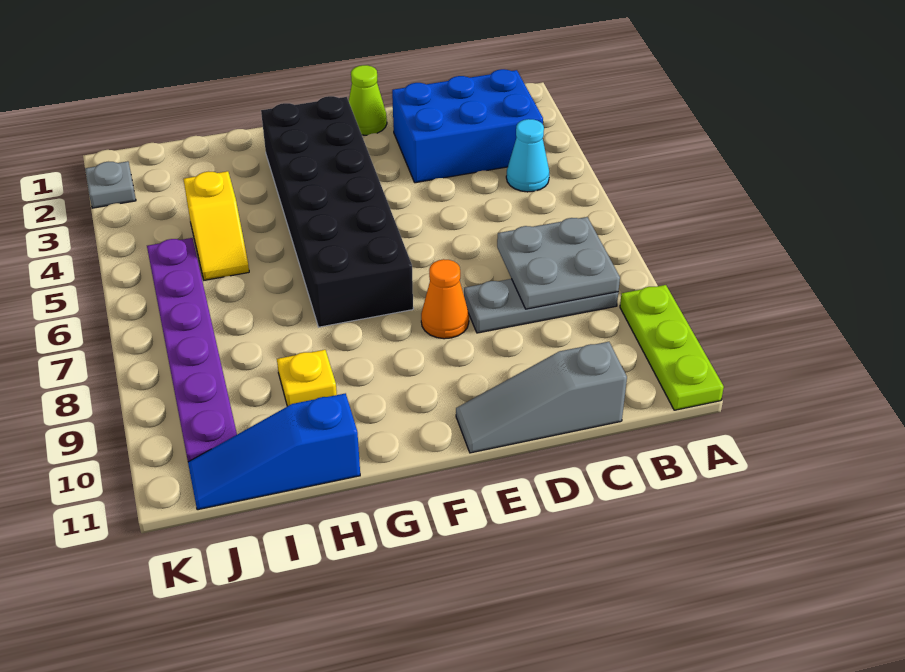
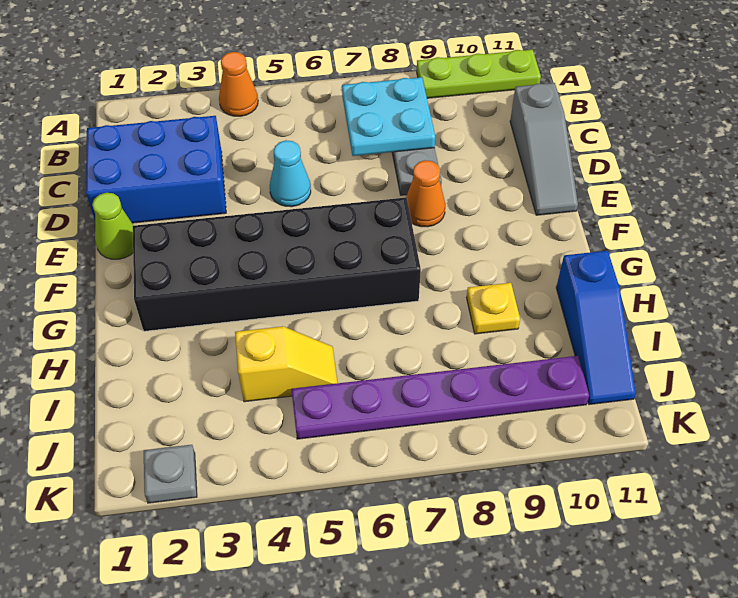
none -> orange 1x1 cone [219,52,258,116]
blue 2x3 brick [392,69,543,183] -> blue 2x3 brick turned to [86,116,226,223]
cyan 1x1 cone [506,119,549,192] -> cyan 1x1 cone moved to [270,140,311,207]
grey 2x2 plate [497,217,620,309] -> cyan 2x2 plate [342,77,435,156]

